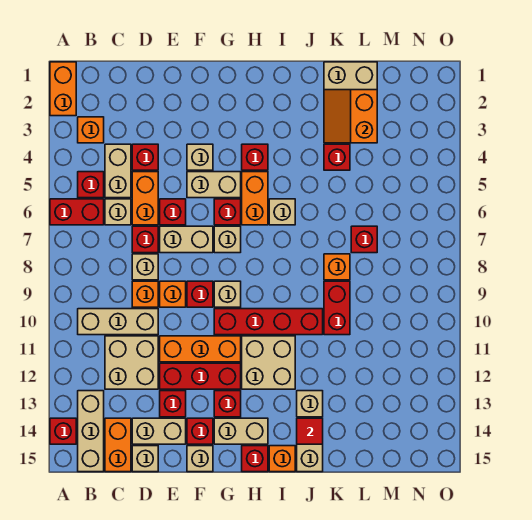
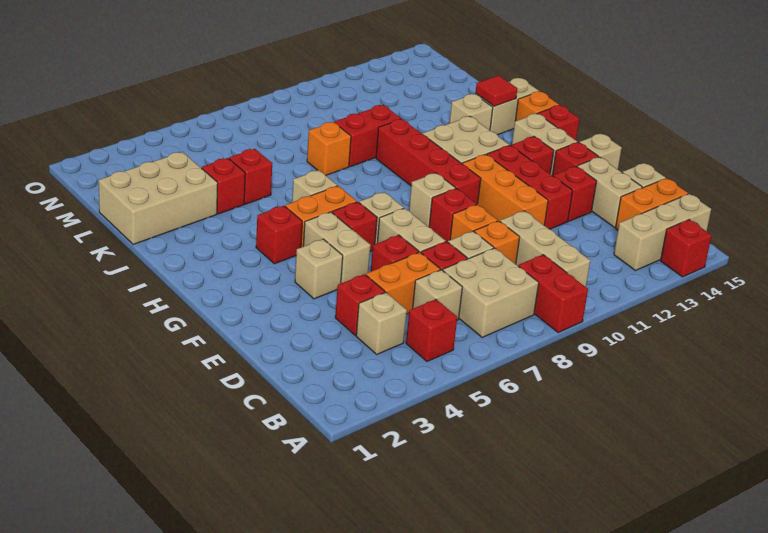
orange 1x2 brick [50,62,76,116] -> none
red 1x2 brick [50,199,104,225] -> red 1x2 brick moved to [518,255,588,333]
orange 1x1 brick [78,117,104,143] -> none
tan 1x2 brick [105,144,131,198] -> tan 1x1 brick [356,292,407,354]
tan 2x2 brick [105,336,158,389] -> tan 2x2 brick moved to [443,248,539,338]
orange 2x2 slope [324,90,377,143] -> none
red 1x1 brick [351,226,377,253] -> red 1x1 brick moved to [229,149,272,204]

